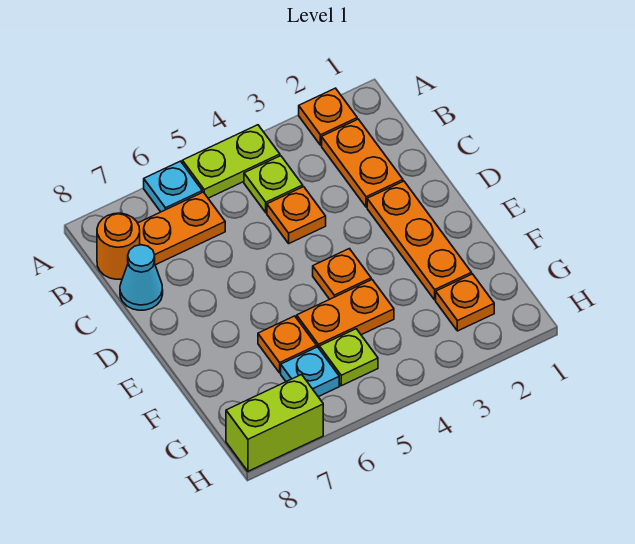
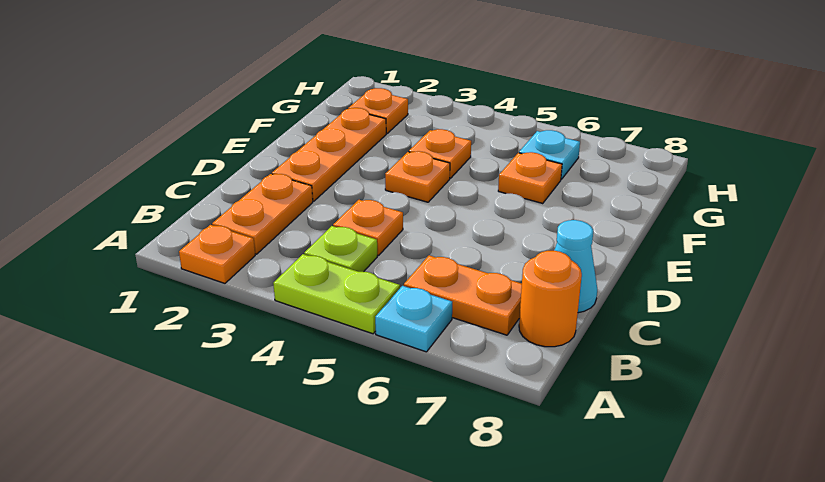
orange 1x2 plate [297,280,394,348] -> orange 1x1 plate [409,129,471,178]
lime 1x1 plate [319,329,378,386] -> none
lime 1x2 brick [226,375,323,471] -> none

